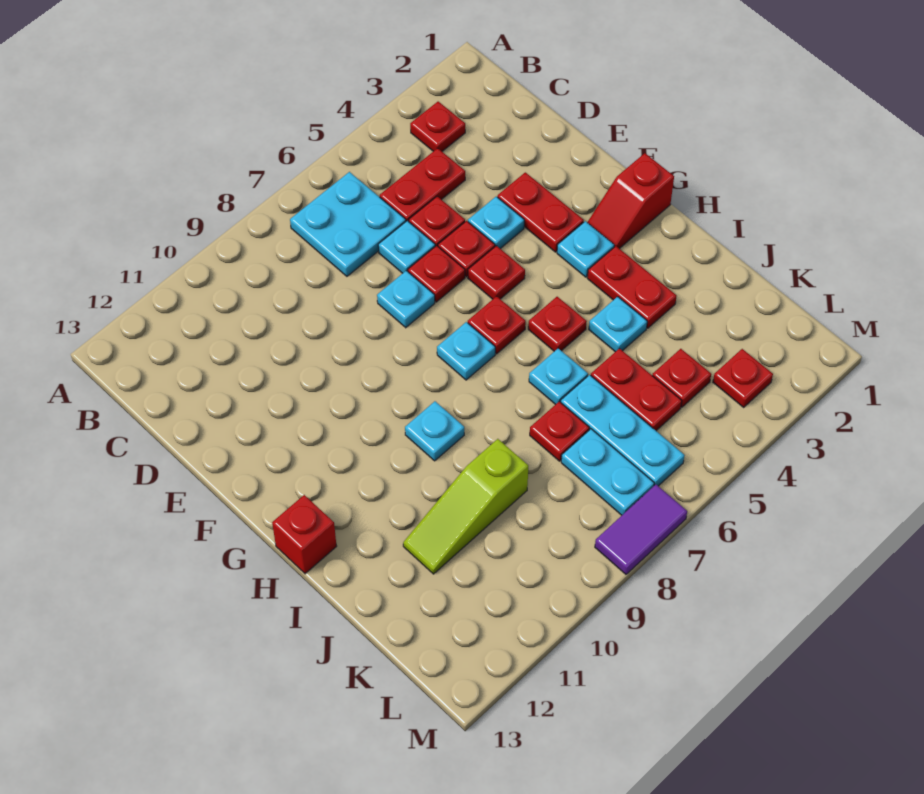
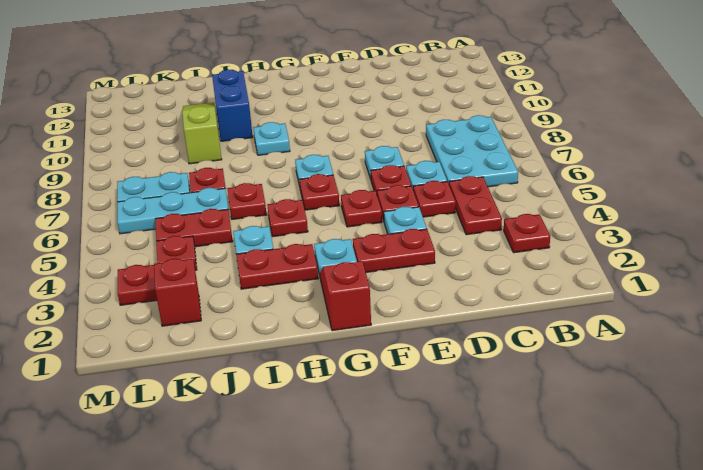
cyan 2x2 plate [290,172,406,276] -> cyan 2x3 plate [426,115,518,187]
red 1x1 brick [272,495,337,574] -> red 1x1 brick moved to [154,259,201,326]
cyan 1x1 plate [529,348,588,405] -> red 1x1 plate [227,183,267,219]
none -> blue 1x2 brick [212,70,253,141]
purple 1x2 tile [595,485,687,574] -> none

